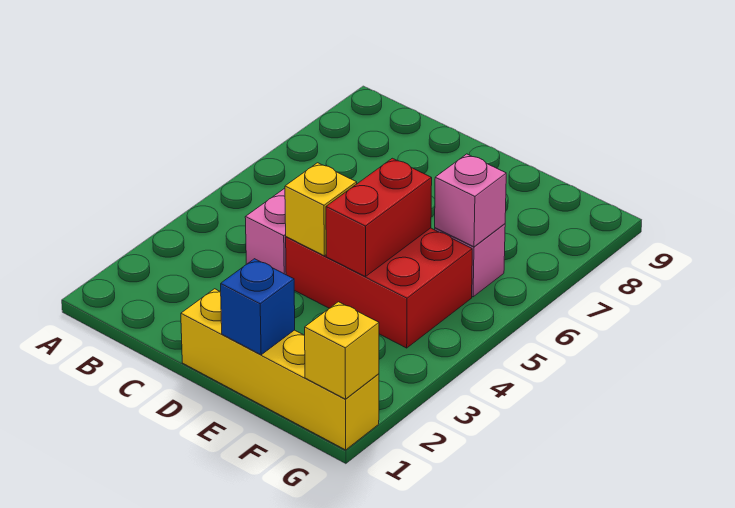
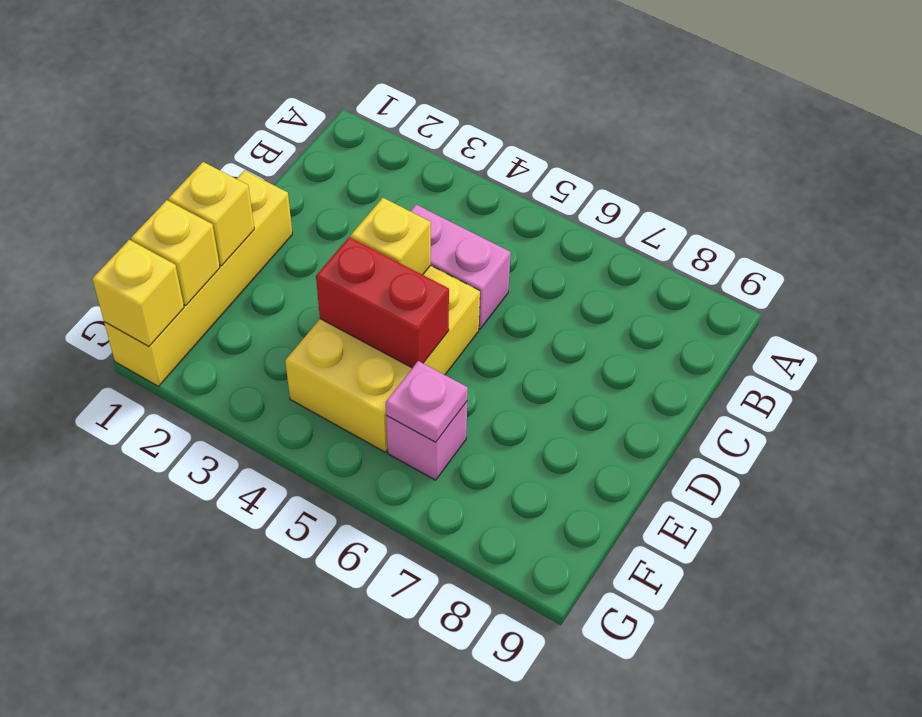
red 2x3 brick [286,228,472,348] -> yellow 2x3 brick [285,266,480,452]
blue 1x1 brick [221,259,295,355] -> yellow 1x1 brick [169,162,254,266]
none -> yellow 1x1 brick [131,200,220,305]
pink 1x1 brick [435,154,506,247] -> pink 1x1 plate [386,361,468,442]

